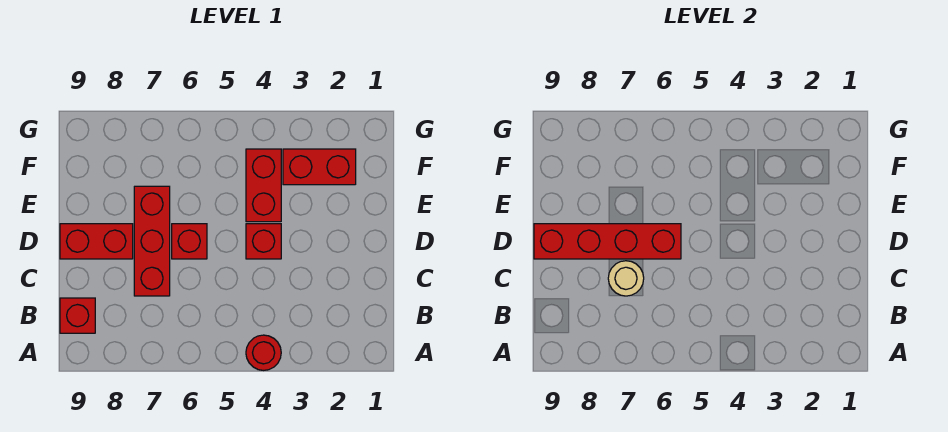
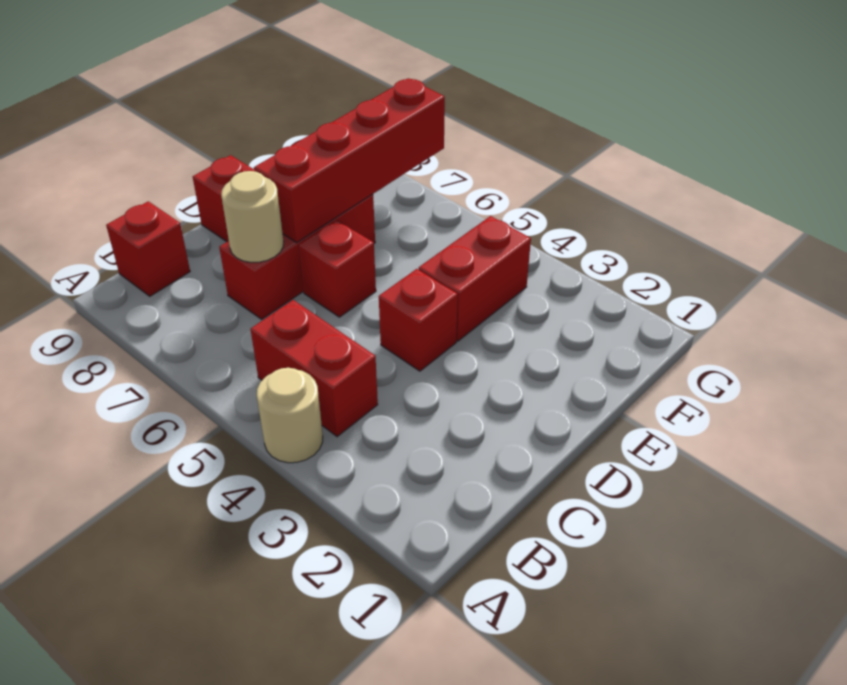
red 1x1 round brick [246,335,281,370] -> tan 1x1 round brick [257,368,323,463]
red 1x4 brick [534,224,681,259] -> red 1x4 brick turned to [254,78,445,242]
red 1x2 brick [283,149,356,185] -> red 1x2 brick moved to [250,300,378,437]

